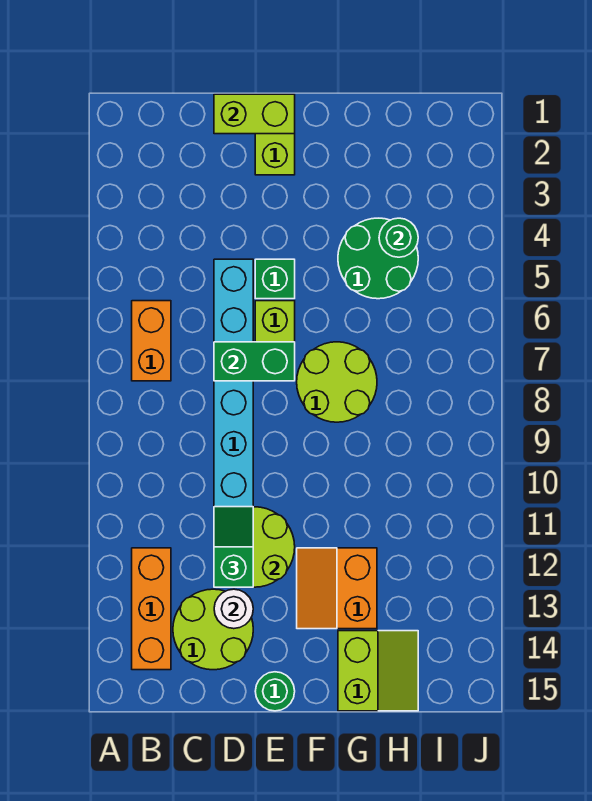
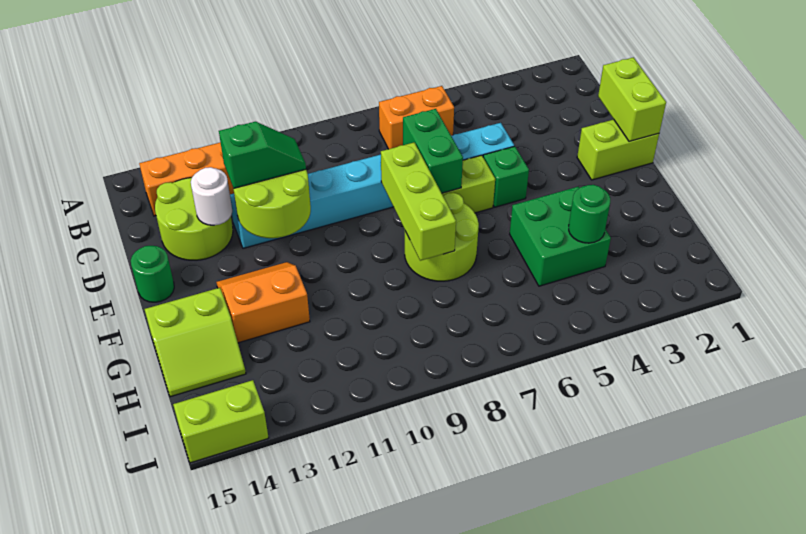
none -> lime 1x3 brick [381,143,456,261]
green 2x2 round brick [338,218,418,299] -> green 2x2 brick [510,187,611,286]
none -> lime 1x2 brick [173,380,269,463]

